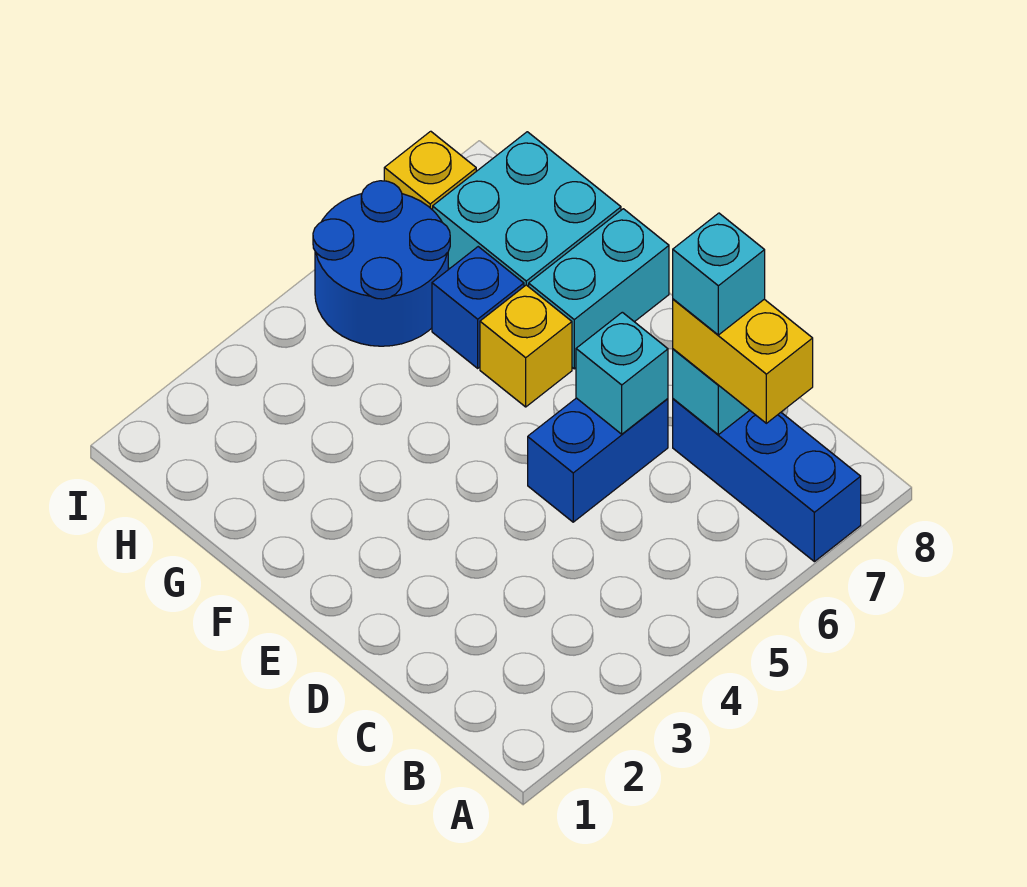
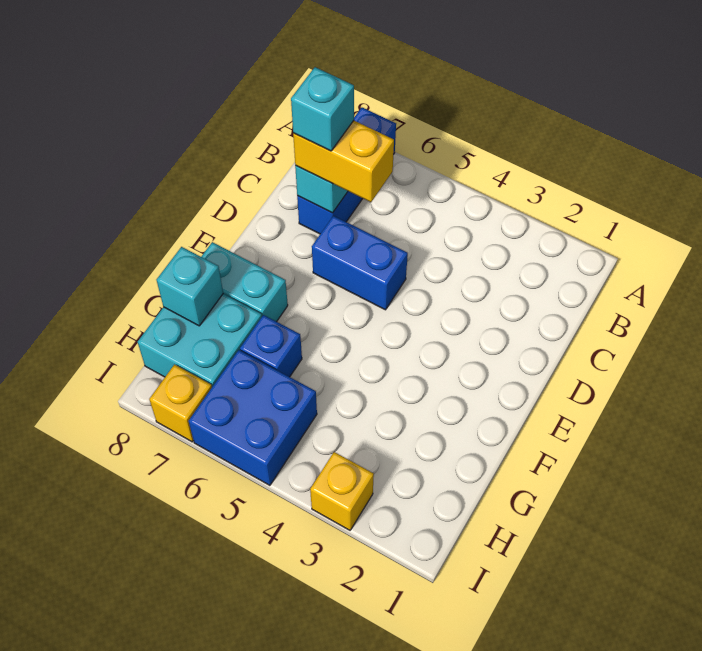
yellow 1x2 brick [673,299,813,423] -> yellow 1x2 brick turned to [293,121,394,202]
cyan 1x1 brick [576,312,668,434] -> cyan 1x1 brick moved to [156,247,223,326]
yellow 1x1 brick [480,285,572,407] -> yellow 1x1 brick moved to [310,452,374,530]
blue 2x2 round brick [313,181,450,346] -> blue 2x2 brick [189,350,317,485]

